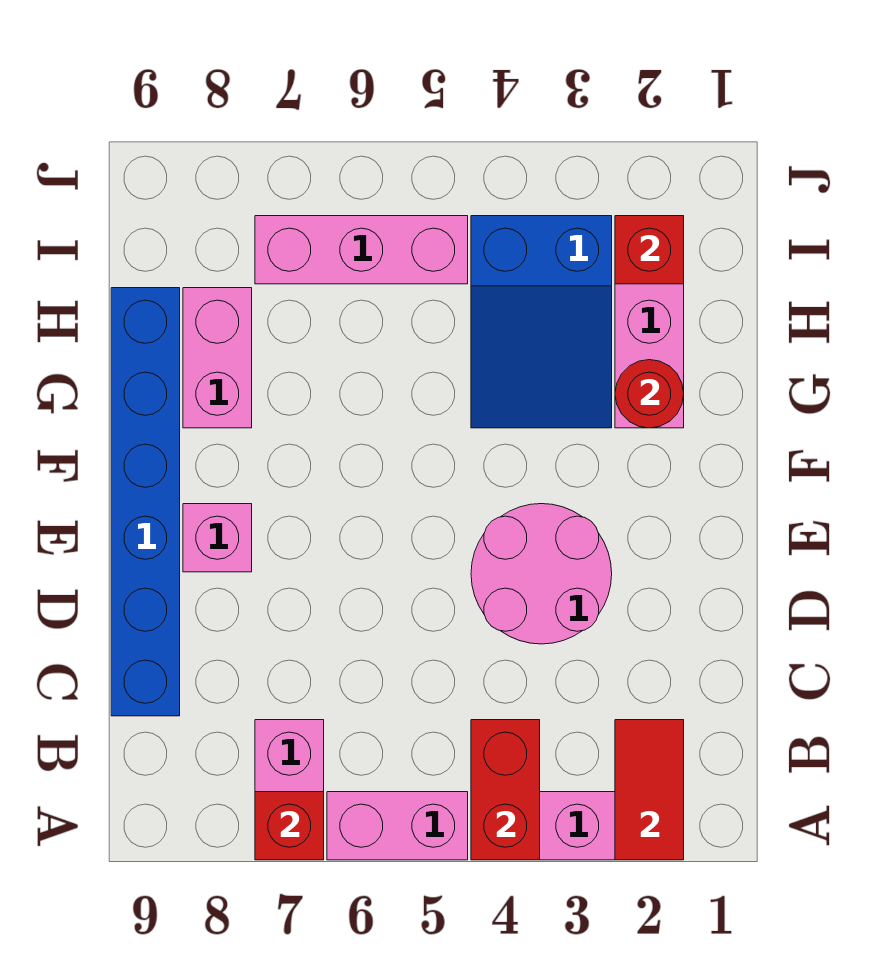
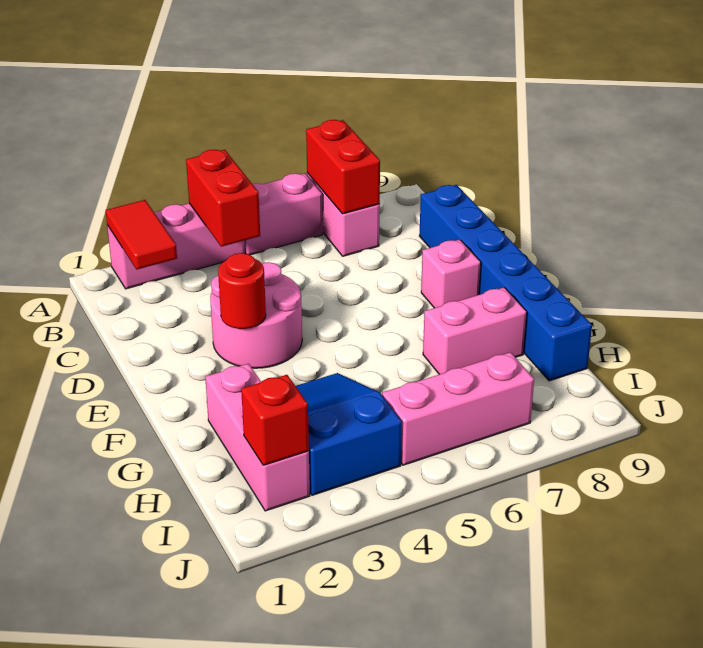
red 1x1 brick [255,792,324,860] -> red 1x2 brick [306,120,380,214]
red 1x1 round brick [615,360,684,428] -> red 1x1 round brick moved to [218,253,266,329]
pink 1x2 brick [183,288,252,428] -> pink 1x2 brick turned to [423,287,527,374]

